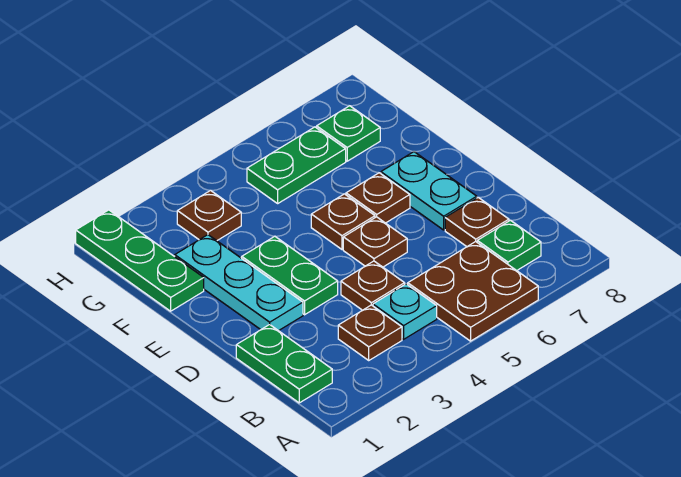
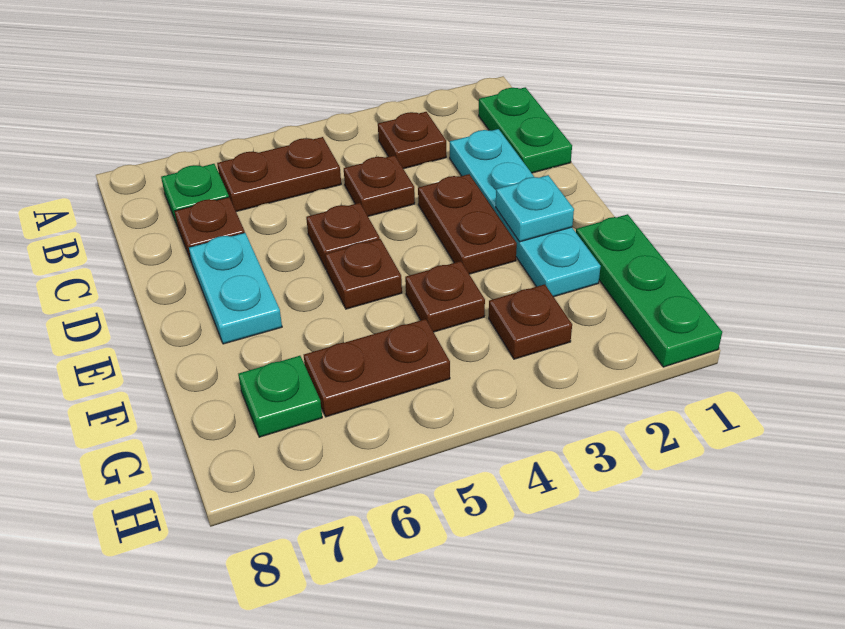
brown 2x2 plate [408,242,538,341] -> brown 1x2 plate [217,137,341,212]
cyan 1x1 plate [373,284,437,339] -> cyan 1x1 plate moved to [496,175,574,242]
cyan 1x3 plate [175,235,303,331] -> cyan 1x4 plate [450,129,601,297]
green 1x2 plate [242,236,338,315] -> brown 1x2 plate [418,174,517,274]
brown 1x1 plate [346,173,410,223] -> brown 1x1 plate moved to [405,261,485,332]
green 1x2 plate [247,127,346,203] -> brown 1x2 plate [304,319,450,417]

